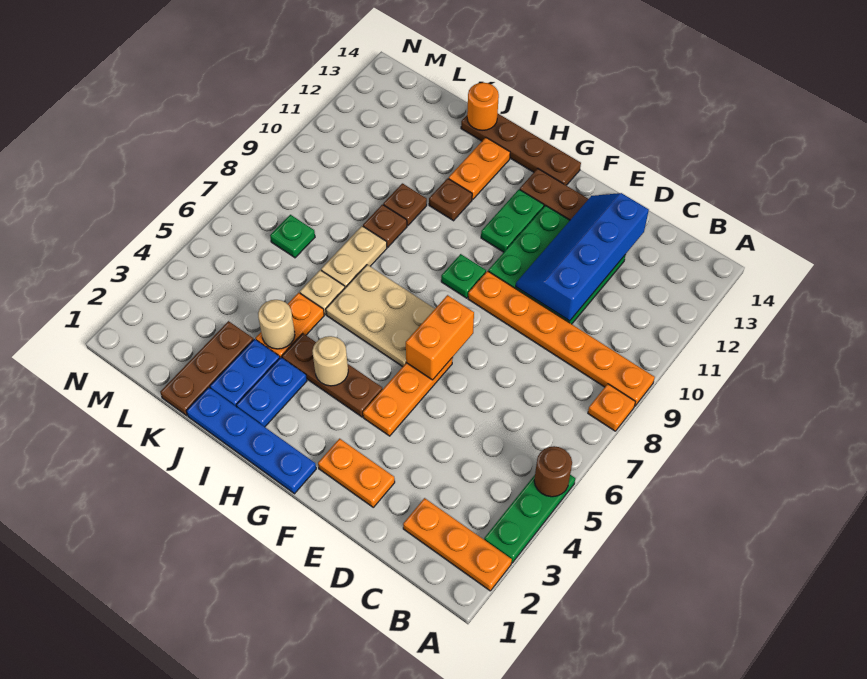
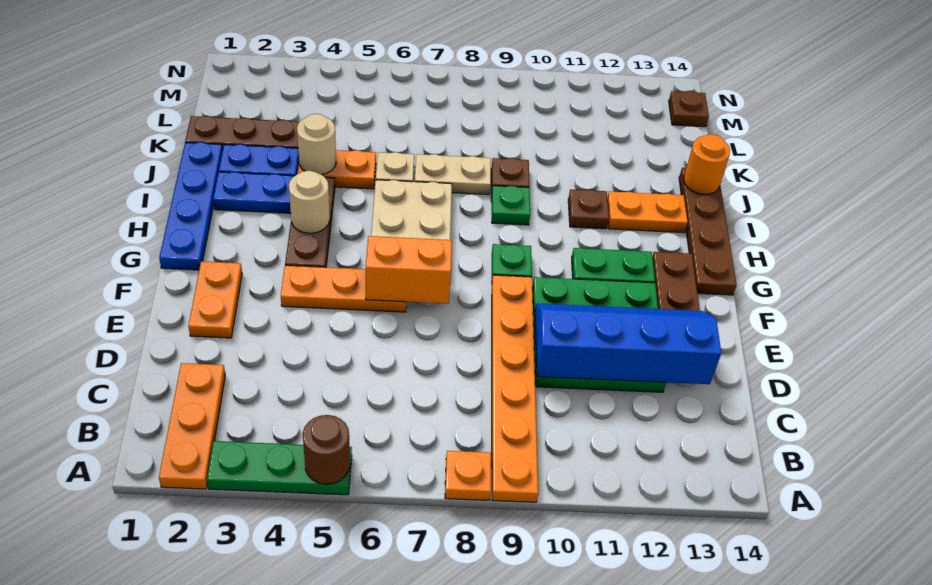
brown 1x1 plate [383,183,427,226] -> brown 1x1 plate moved to [669,91,709,127]
green 1x1 plate [270,215,315,258] -> green 1x1 plate moved to [491,186,530,225]

